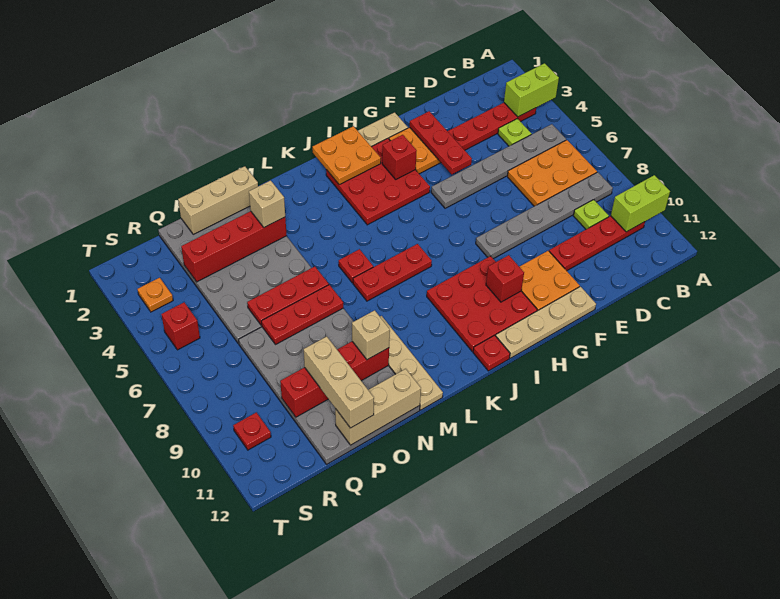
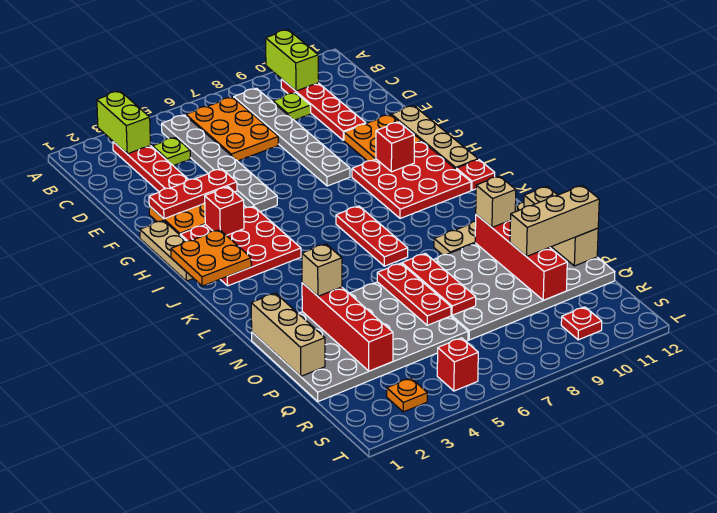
red 1x1 plate [339,249,373,283] -> none

